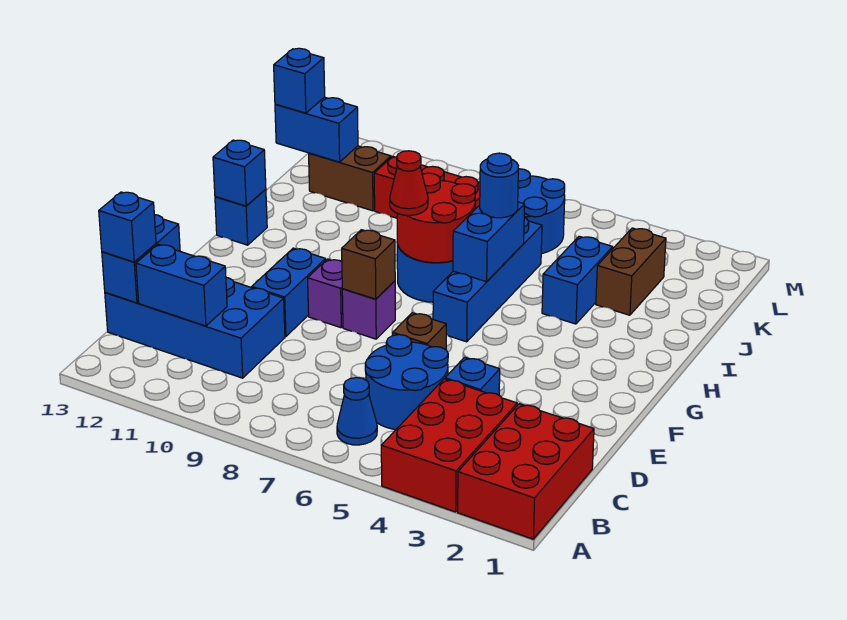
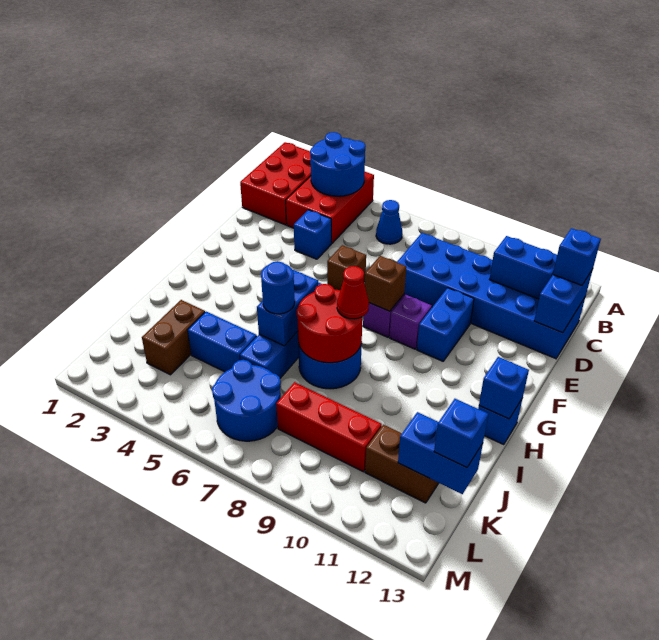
blue 2x2 round brick [365,335,448,430] -> blue 2x2 round brick moved to [310,132,366,196]
blue 2x4 brick [105,278,285,378] -> blue 2x6 brick [397,233,586,359]
blue 1x2 brick [542,236,613,324] -> blue 1x2 brick turned to [188,312,257,372]

